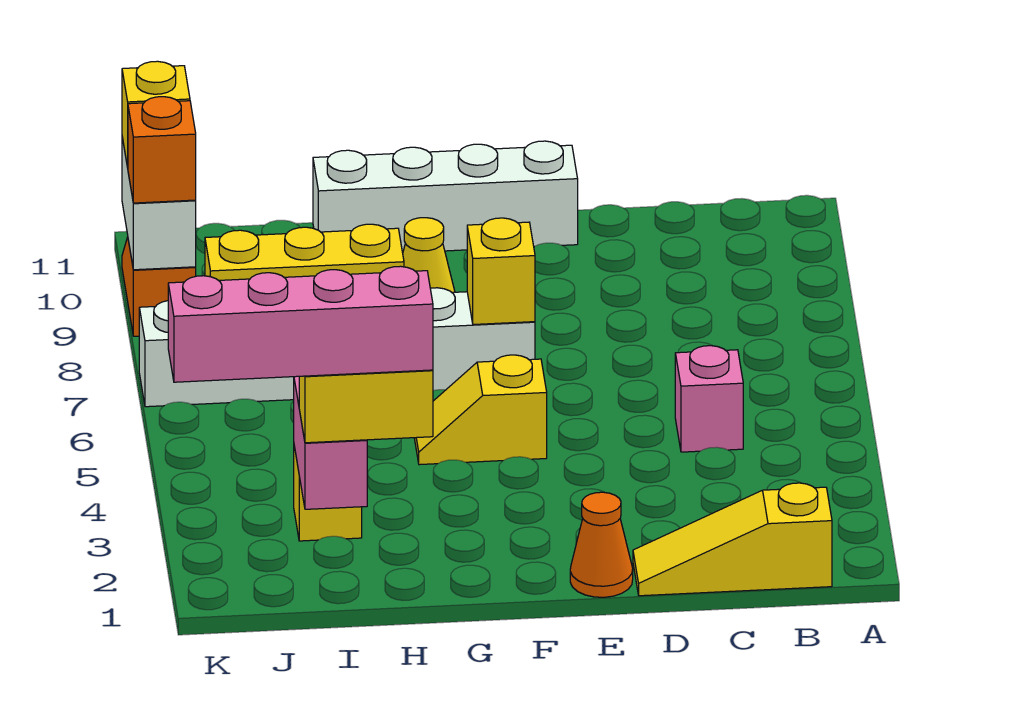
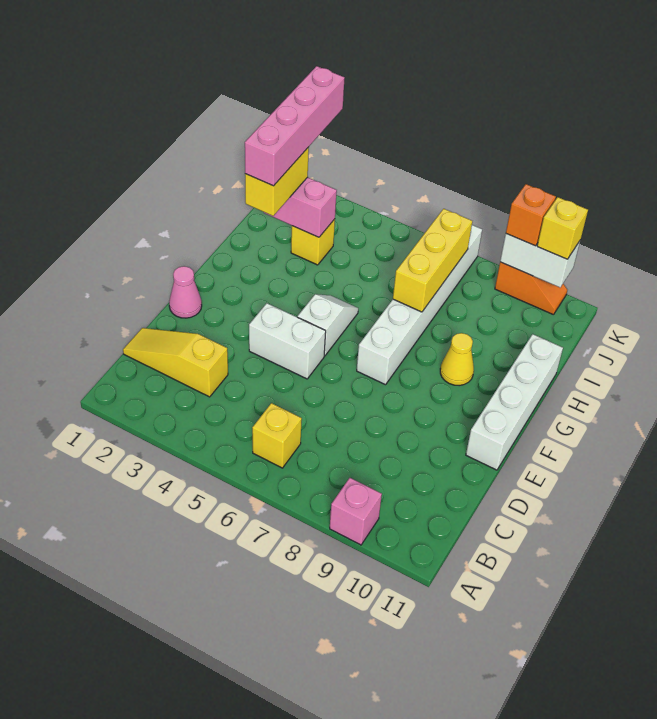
yellow 1x3 slope [633,483,832,596] -> yellow 1x3 slope turned to [123,328,228,397]
pink 1x1 brick [675,346,743,452] -> pink 1x1 brick moved to [330,478,382,545]
orange 1x1 cone [570,492,633,597] -> pink 1x1 cone [169,266,202,318]
none -> white 1x2 brick [249,303,326,379]
yellow 1x2 slope [414,355,547,465] -> white 1x2 slope [298,294,358,356]
yellow 1x1 brick [467,218,535,325] -> yellow 1x1 brick moved to [252,403,302,468]

